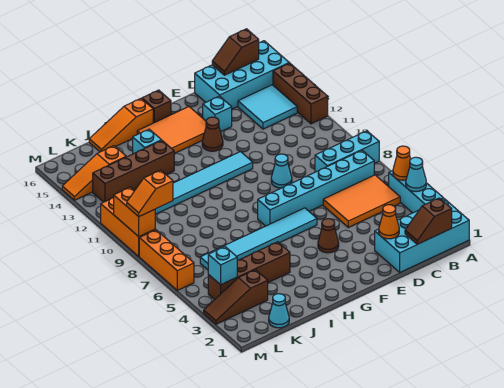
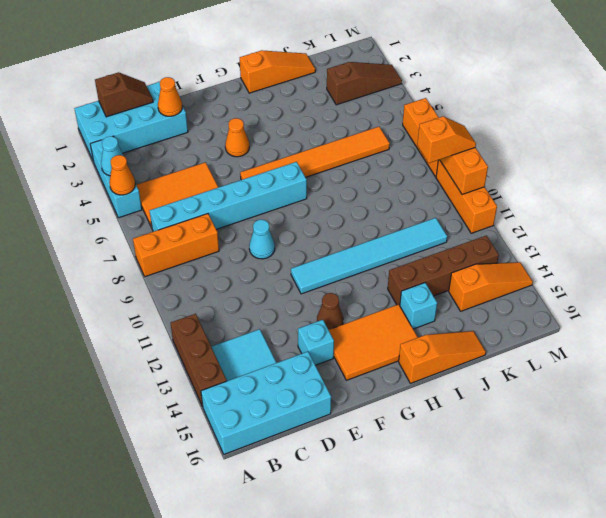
cyan 1x3 brick [315,131,379,172] -> orange 1x3 brick [133,214,219,277]
brown 1x2 slope [212,29,259,75] -> none
brown 1x1 cone [318,219,339,253] -> orange 1x1 cone [225,118,249,157]
cyan 1x6 tile [200,208,317,270] -> orange 1x6 tile [240,127,390,180]
brown 1x1 brick [142,90,171,123] -> none
none -> orange 1x3 slope [240,50,315,93]
brown 1x4 brick [208,242,290,300] -> none
cyan 1x1 cone [269,294,289,328] -> none
cyan 1x1 brick [208,247,237,285] -> none

